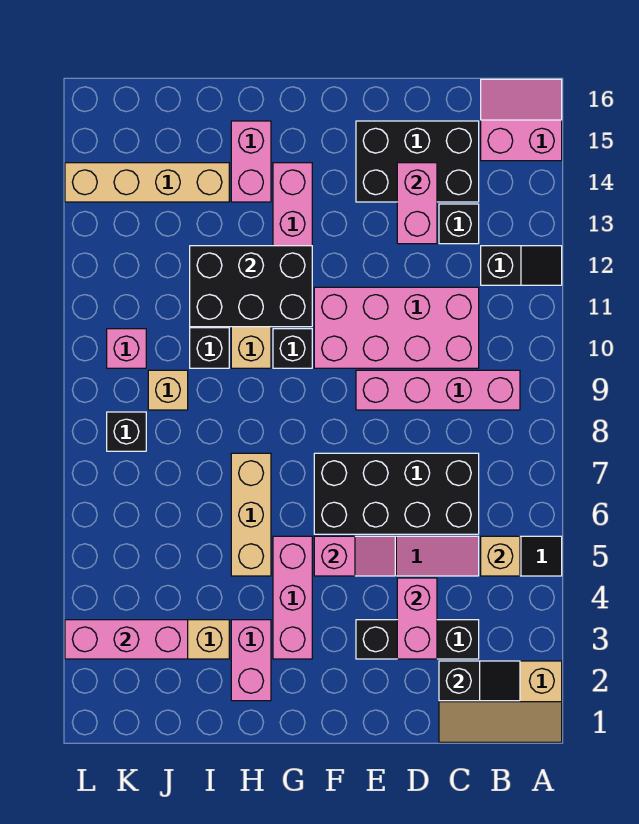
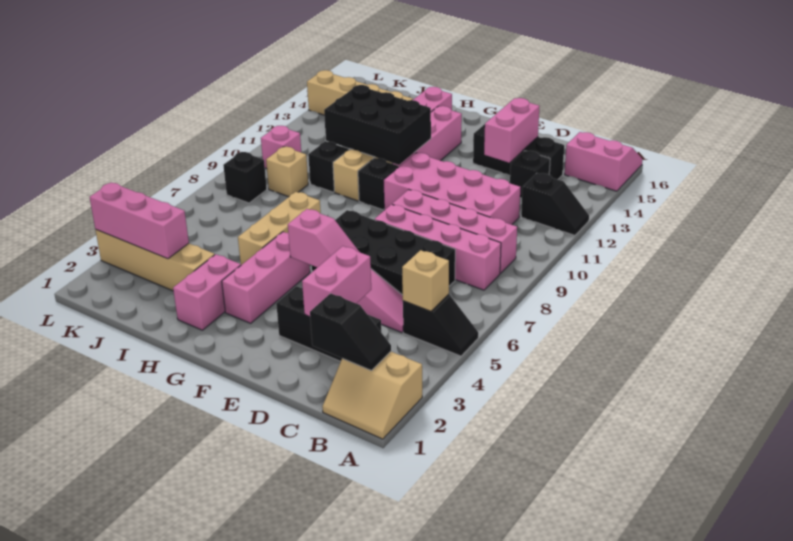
tan 2x3 slope [439,661,562,742] -> tan 2x2 slope [323,352,422,439]
none -> pink 1x4 brick [374,204,501,290]
black 2x3 brick [356,121,479,202] -> black 1x3 brick [473,124,564,179]

